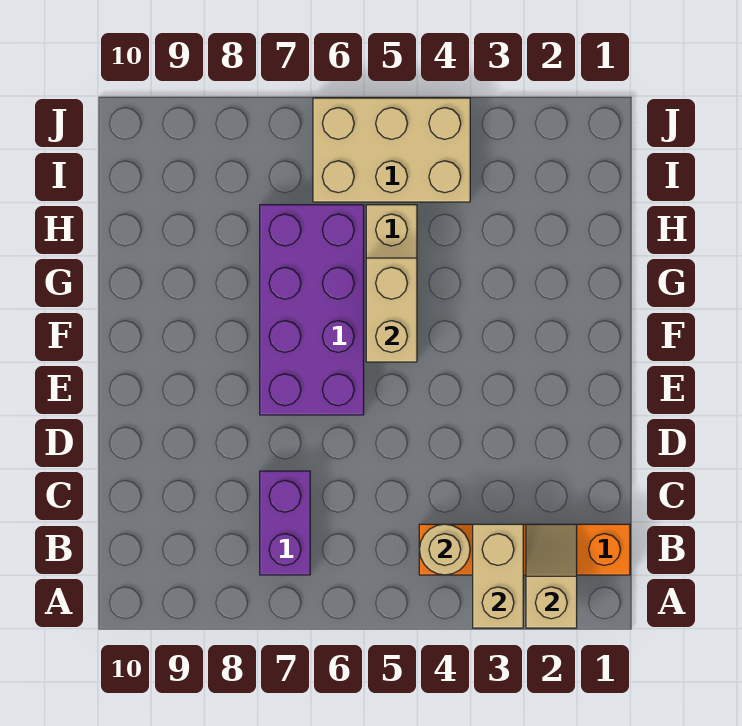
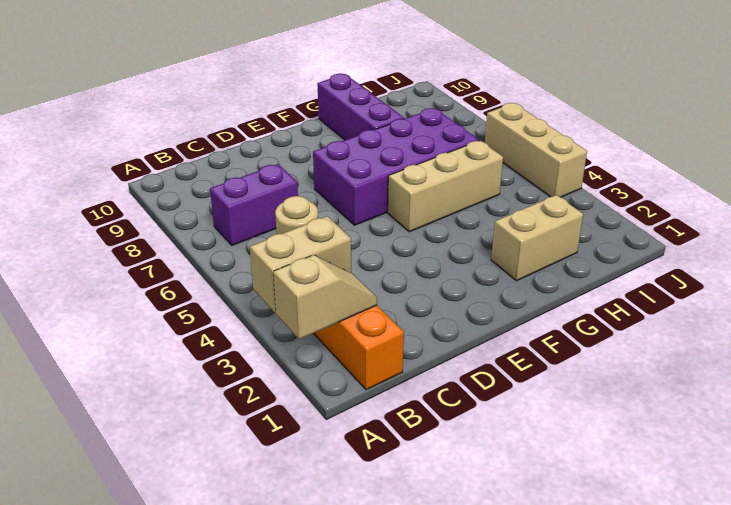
tan 1x2 brick [366,258,417,362] -> tan 1x2 brick moved to [491,195,583,281]
none -> purple 1x3 brick [317,74,404,140]
tan 2x3 brick [313,98,470,202] -> tan 1x3 brick [485,103,587,197]

